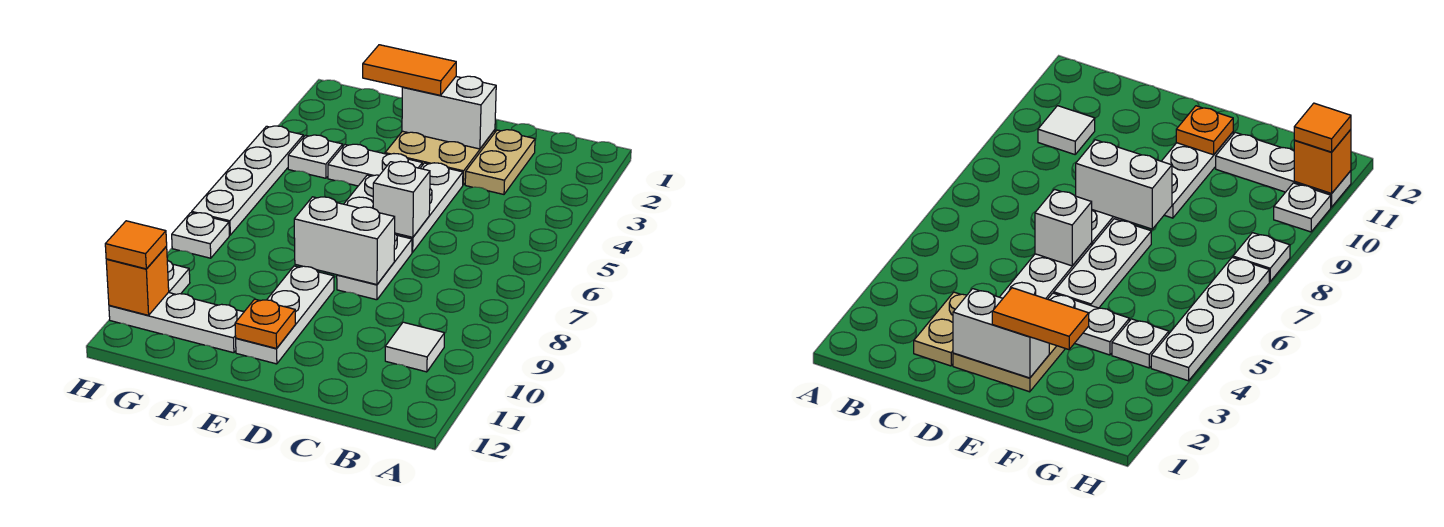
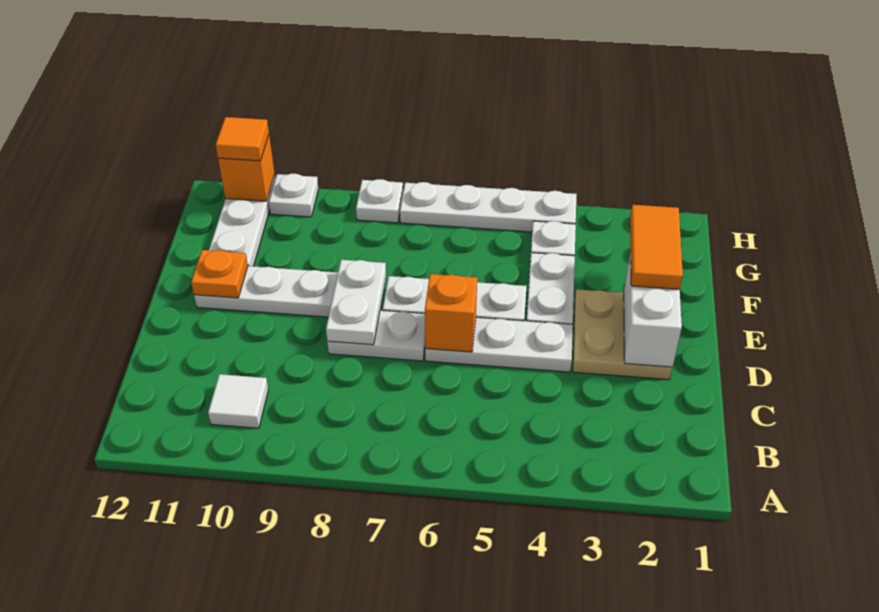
tan 1x2 plate [465,130,535,194] -> none
white 1x1 brick [373,161,430,237] -> orange 1x1 brick [425,274,477,352]
white 1x2 brick [294,197,395,285] -> white 1x2 plate [326,260,386,345]

